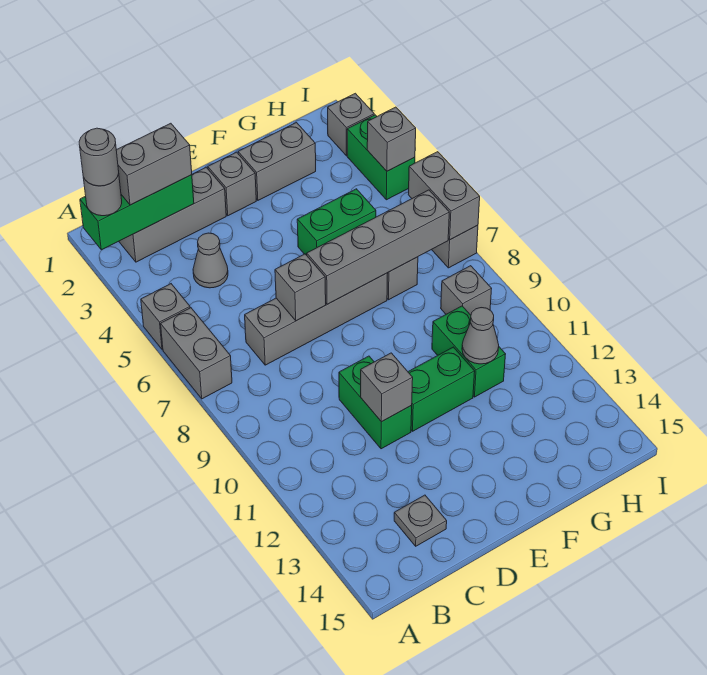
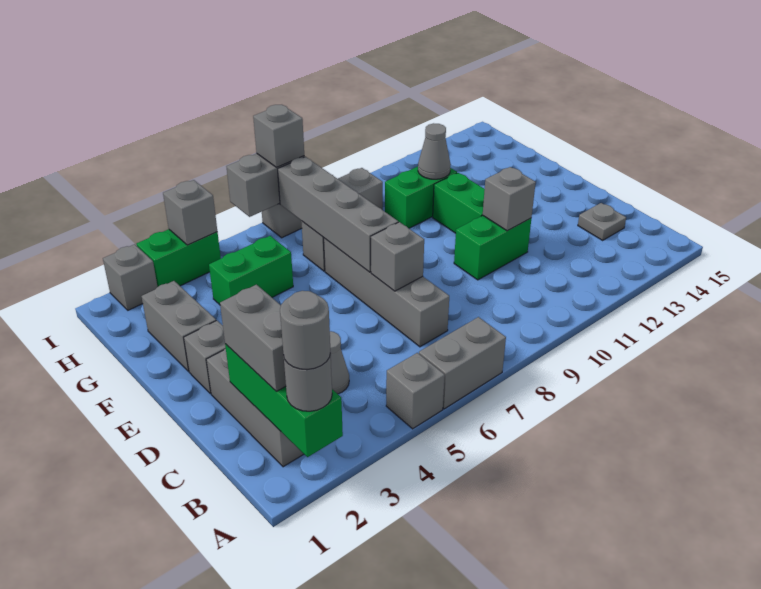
green 1x2 brick [297,189,376,255] -> green 1x2 brick turned to [209,236,293,305]
none -> grey 1x1 brick [253,105,304,167]

